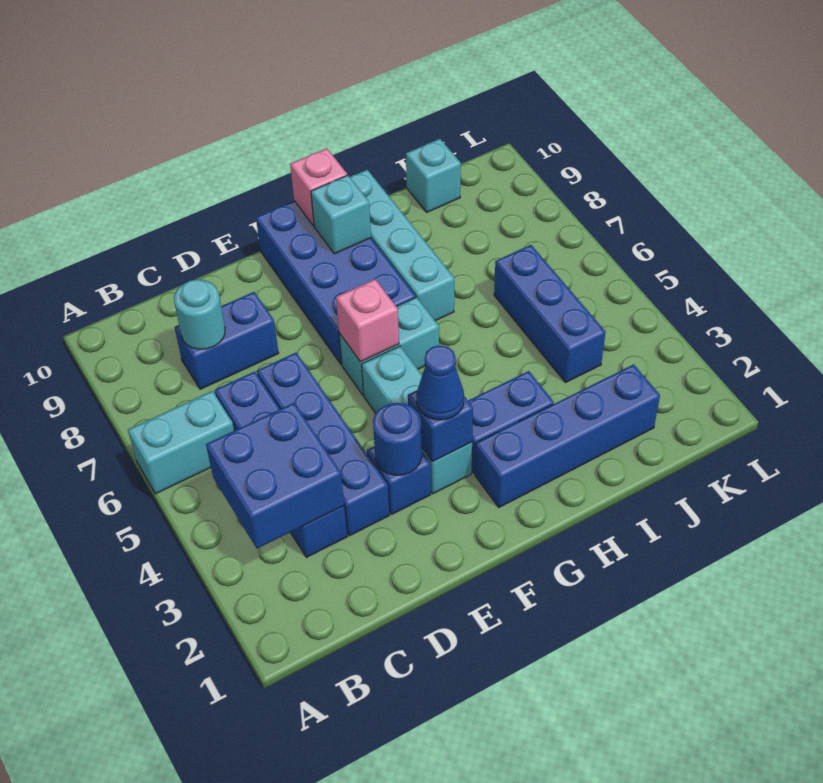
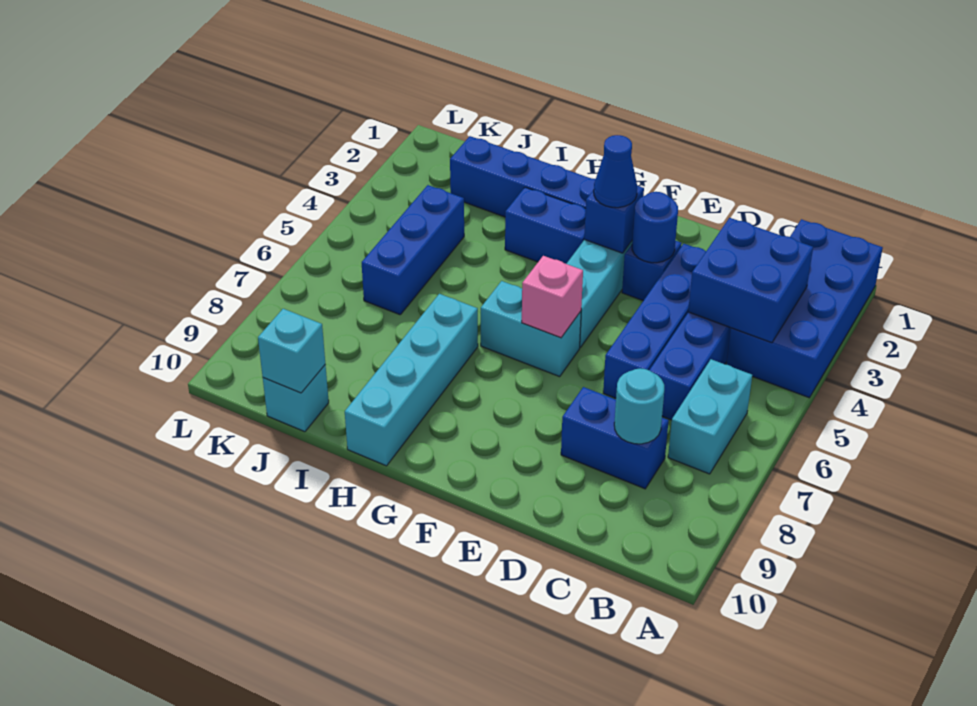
cyan 1x2 brick [128,391,234,494] -> cyan 1x2 brick turned to [668,359,752,474]
blue 2x4 brick [256,201,416,364] -> blue 2x4 brick moved to [726,219,883,398]
cyan 1x1 brick [311,175,371,254] -> cyan 1x1 brick moved to [258,309,325,393]
pink 1x1 brick [290,148,347,226] -> none

